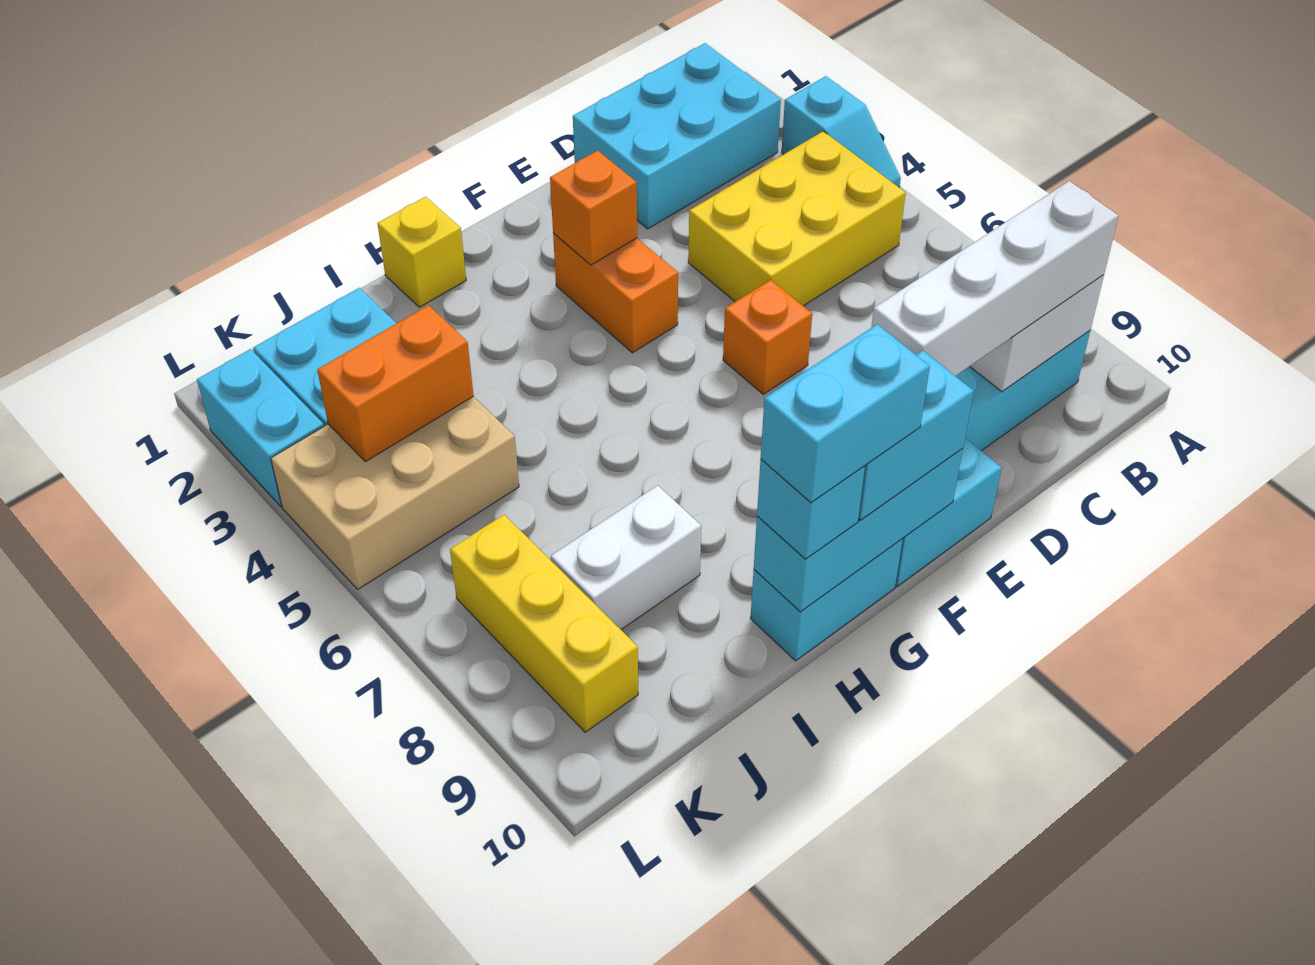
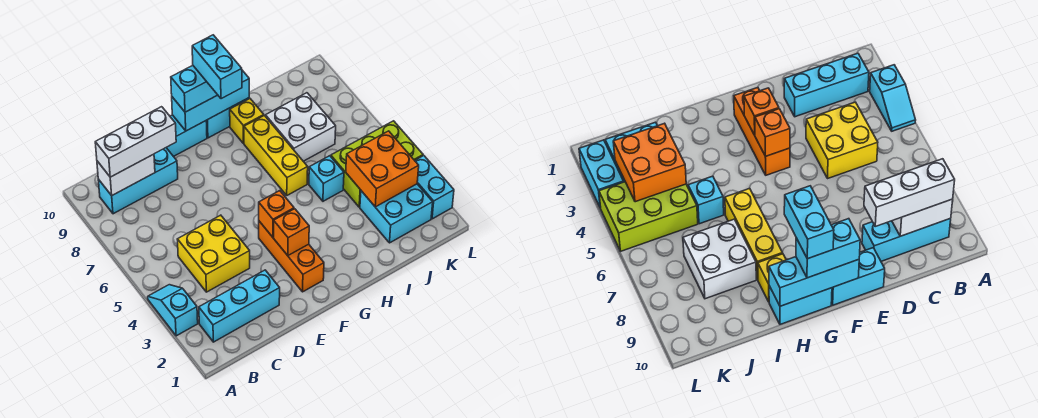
cyan 2x3 brick [573,43,781,229] -> cyan 1x3 brick [199,270,280,342]
yellow 2x3 brick [688,131,906,306] -> yellow 2x2 brick [177,215,250,292]
white 1x4 brick [871,181,1119,376] -> white 1x3 brick [95,107,176,177]
orange 1x1 brick [723,280,812,394] -> orange 1x1 brick moved to [259,191,294,237]
orange 1x2 brick [553,233,678,353] -> orange 1x3 brick [259,221,324,292]
cyan 1x2 brick [761,324,930,503] -> cyan 1x2 brick turned to [192,35,242,99]
yellow 1x1 brick [377,197,466,307] -> yellow 1x1 brick moved to [230,98,264,144]
cyan 1x1 brick [757,460,865,559] -> cyan 1x1 brick moved to [309,156,344,201]
white 1x2 brick [551,485,701,629] -> white 2x2 brick [266,93,336,161]
tan 2x3 brick [271,397,519,589] -> lime 2x3 brick [331,121,423,207]
orange 1x2 brick [317,305,473,462] -> orange 2x2 brick [346,131,419,207]
yellow 1x3 brick [450,515,638,732] -> yellow 1x3 brick moved to [244,116,308,195]

